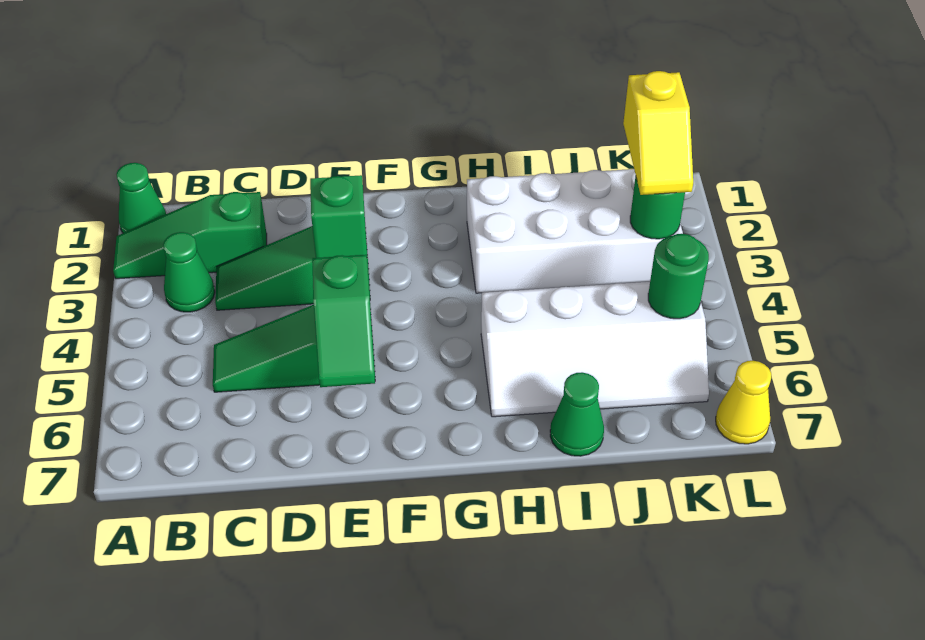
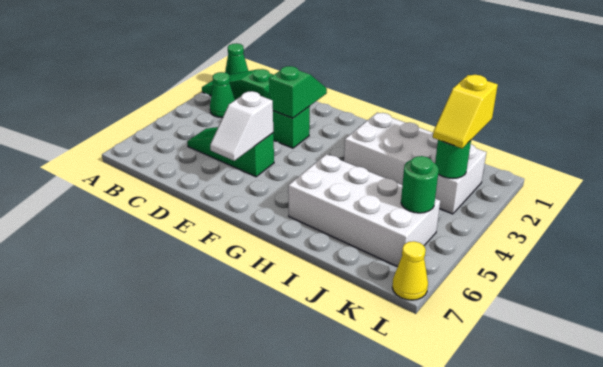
green 1x2 slope [312,255,375,387] -> white 1x2 slope [210,91,273,161]
white 2x4 slope [481,282,709,417] -> white 2x4 brick [288,154,440,267]
green 1x1 cone [550,372,604,456] -> none

